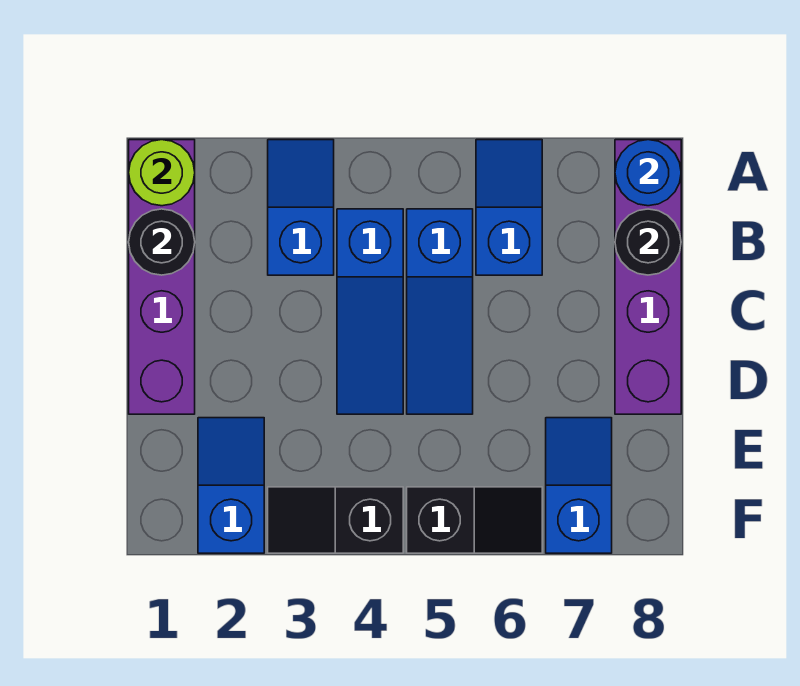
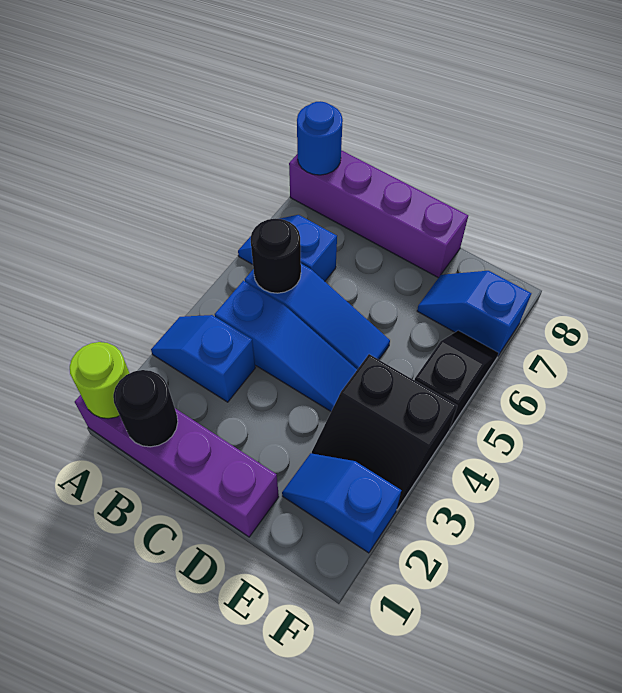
black 1x1 round brick [615,209,681,275] -> black 1x1 round brick moved to [250,219,301,293]
black 1x2 slope [268,487,403,553] -> black 2x2 slope [312,354,457,509]

